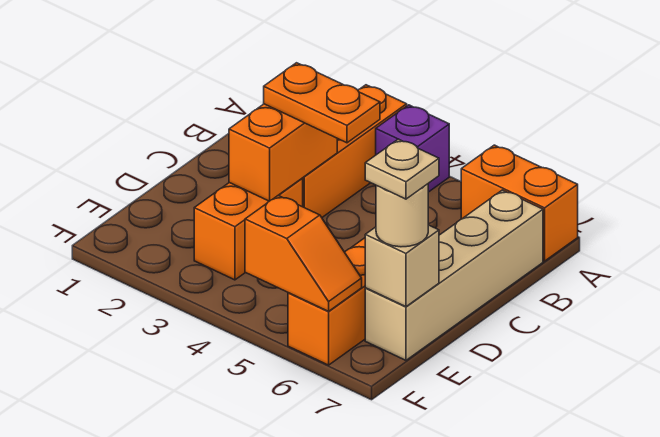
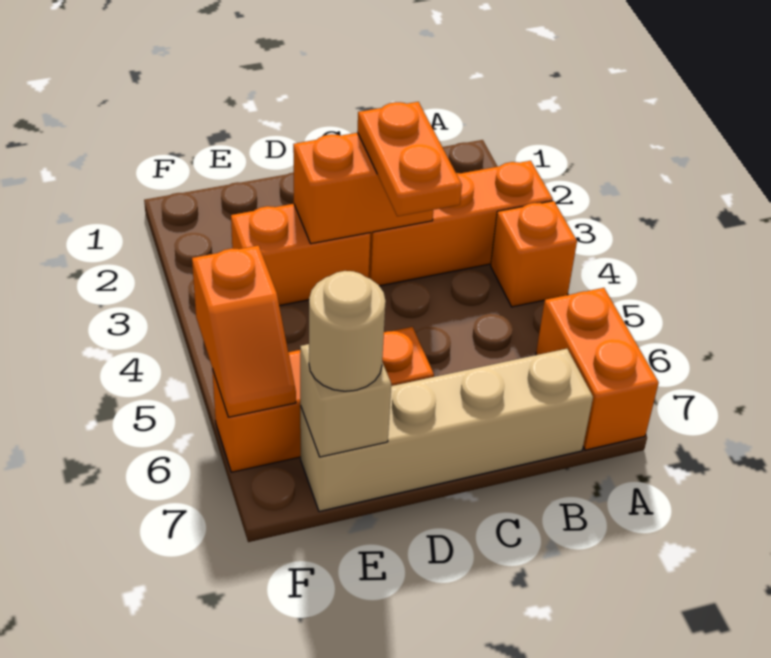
purple 1x1 brick [376,105,449,192] -> orange 1x1 brick [491,201,577,307]
tan 1x1 plate [365,139,439,199] -> none

